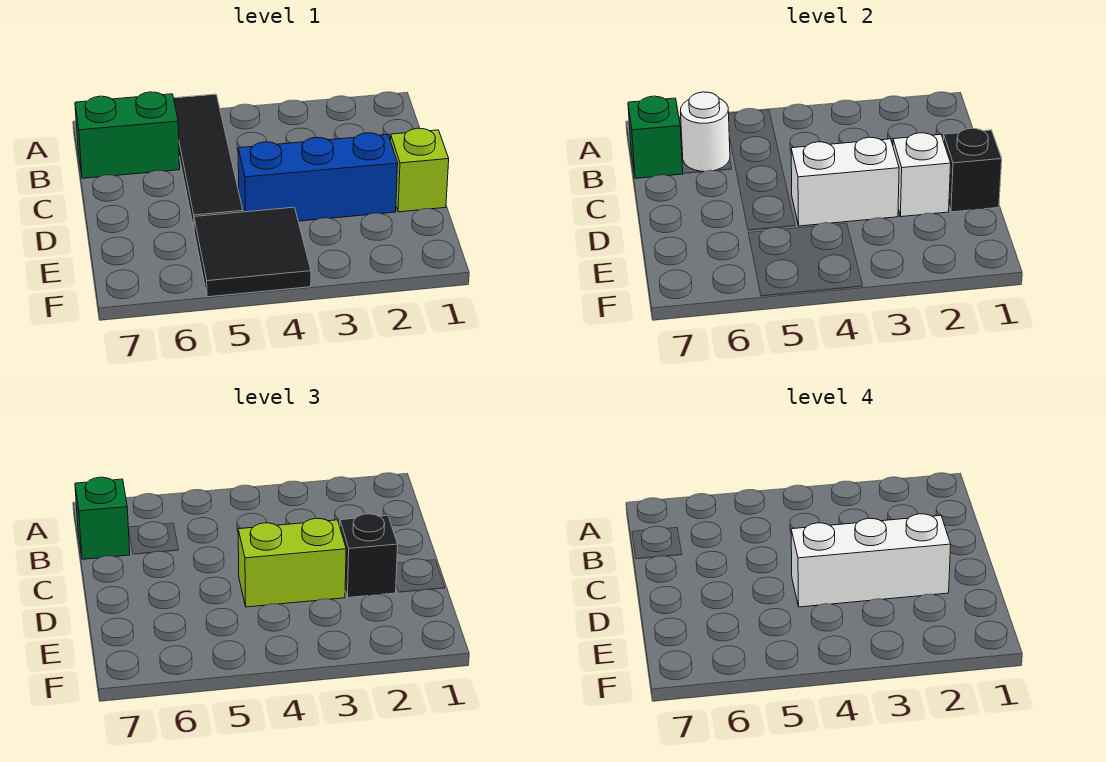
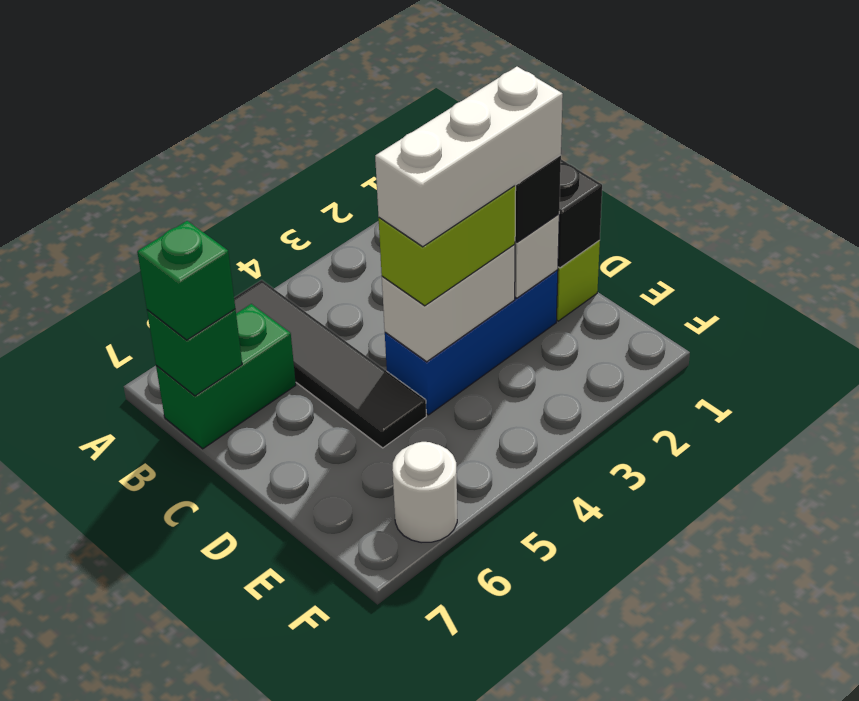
white 1x1 round brick [680,92,730,172] -> white 1x1 round brick moved to [392,442,457,543]
black 2x2 tile [194,207,311,297] -> none

